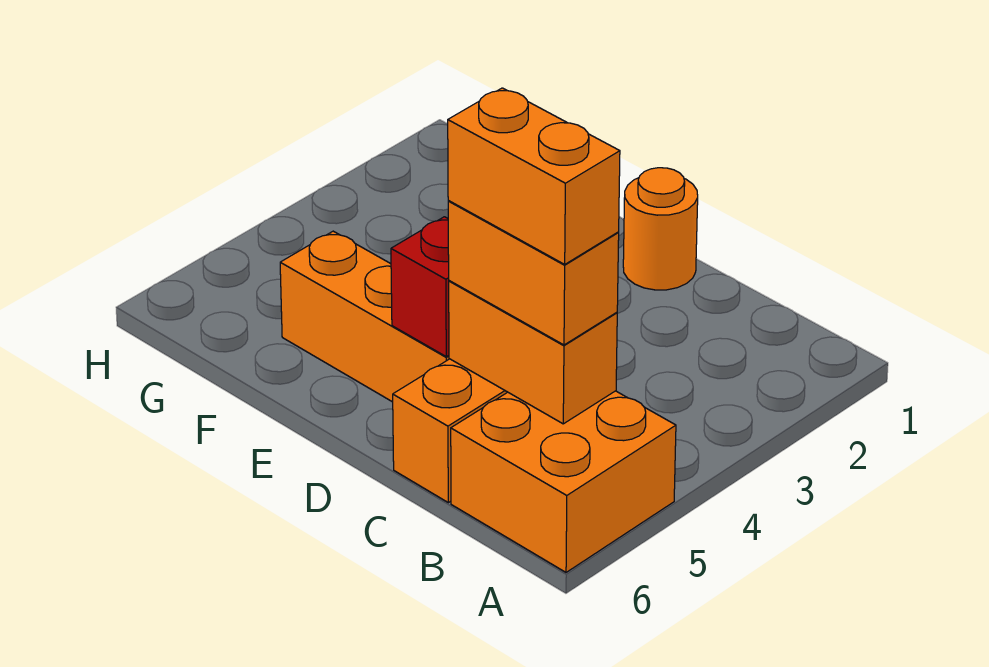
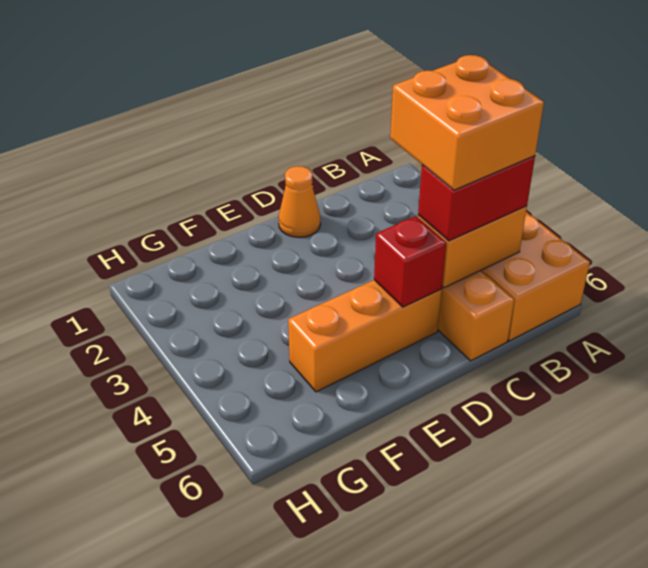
orange 1x2 brick [448,201,619,345] -> red 1x2 brick [418,156,535,241]
orange 1x2 brick [448,88,620,264] -> orange 2x2 brick [390,55,544,190]
orange 1x1 round brick [623,168,698,290] -> orange 1x1 cone [278,166,321,237]

